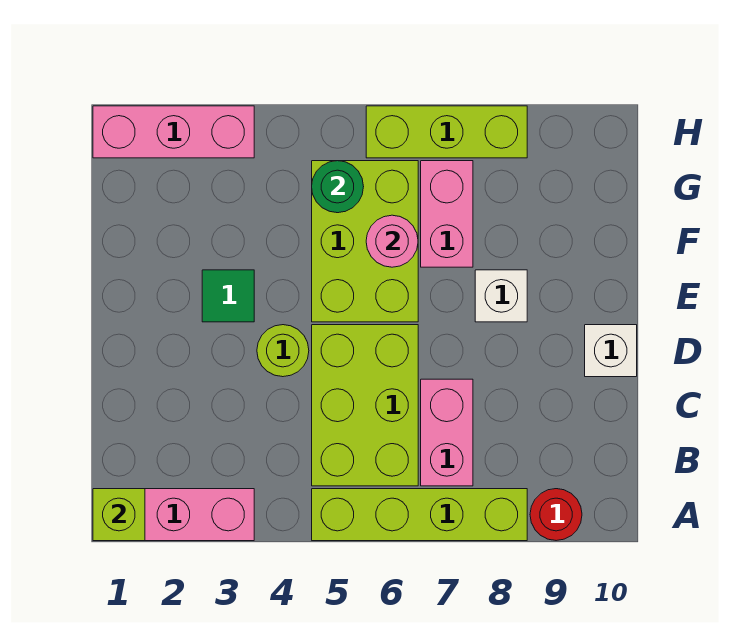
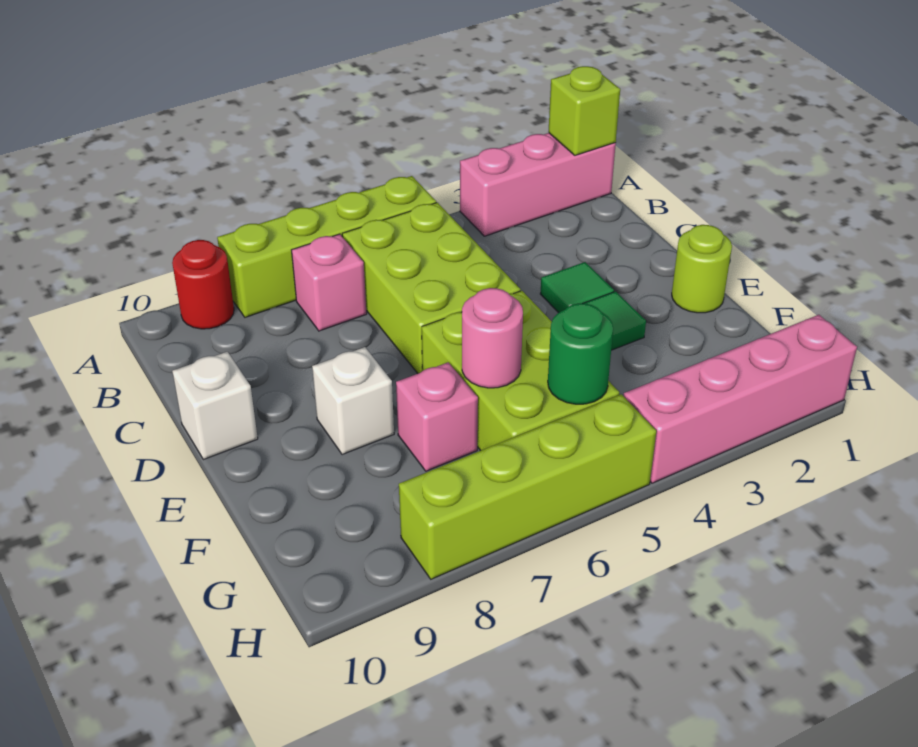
pink 1x2 brick [421,379,473,486] -> pink 1x1 brick [291,234,367,331]
none -> green 1x1 tile [540,262,614,313]
lime 1x1 round brick [257,325,309,377] -> lime 1x1 round brick moved to [672,225,732,313]
pink 1x2 brick [421,161,473,267] -> pink 1x1 brick [396,362,478,471]
pink 1x3 brick [93,106,254,158] -> pink 1x4 brick [624,315,857,483]
lime 1x3 brick [366,106,527,158] -> lime 1x4 brick [399,394,656,579]

